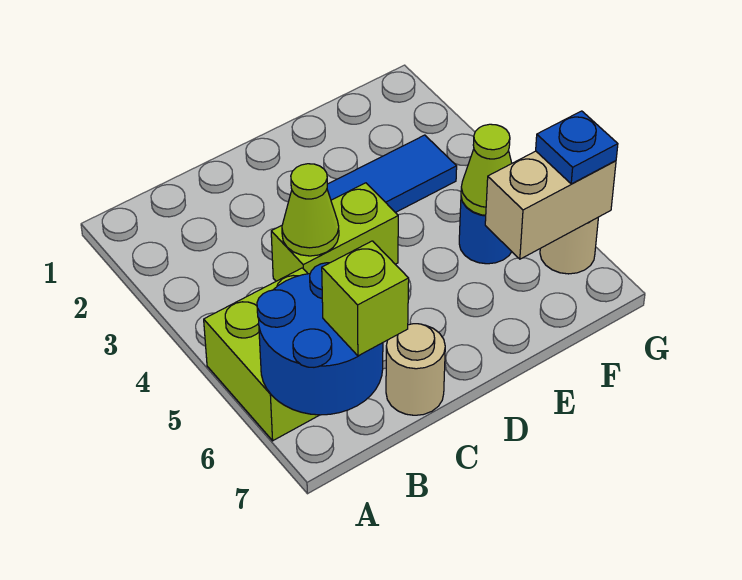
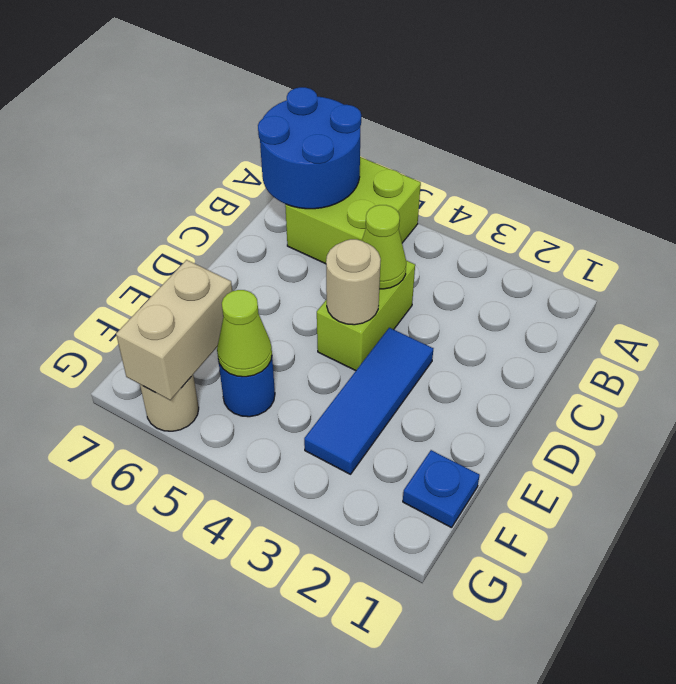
lime 1x1 brick [322,241,409,356] -> none
tan 1x1 round brick [386,324,445,415] -> tan 1x1 round brick moved to [326,239,381,325]
blue 1x1 plate [536,111,618,184] -> blue 1x1 plate moved to [403,450,480,528]

